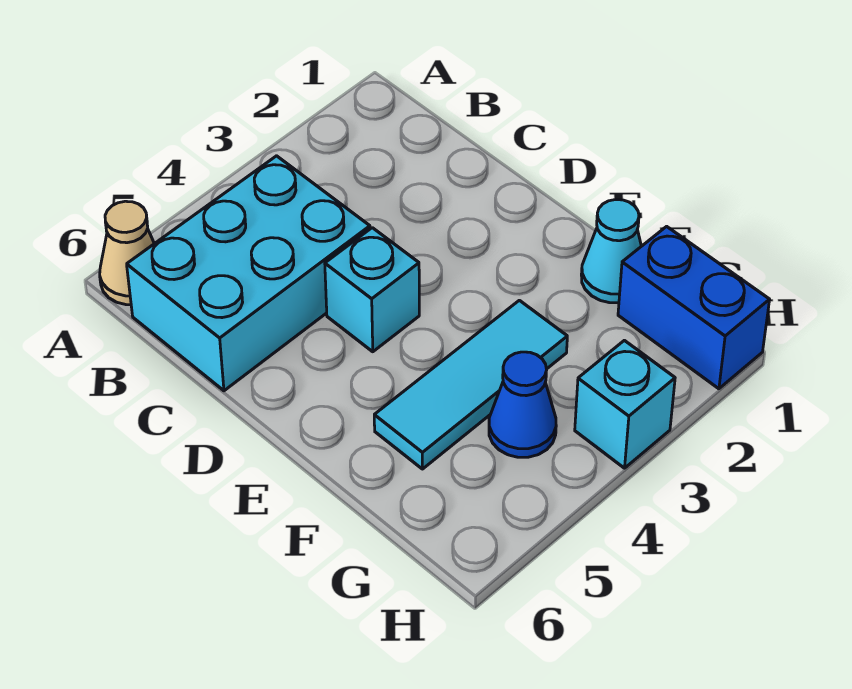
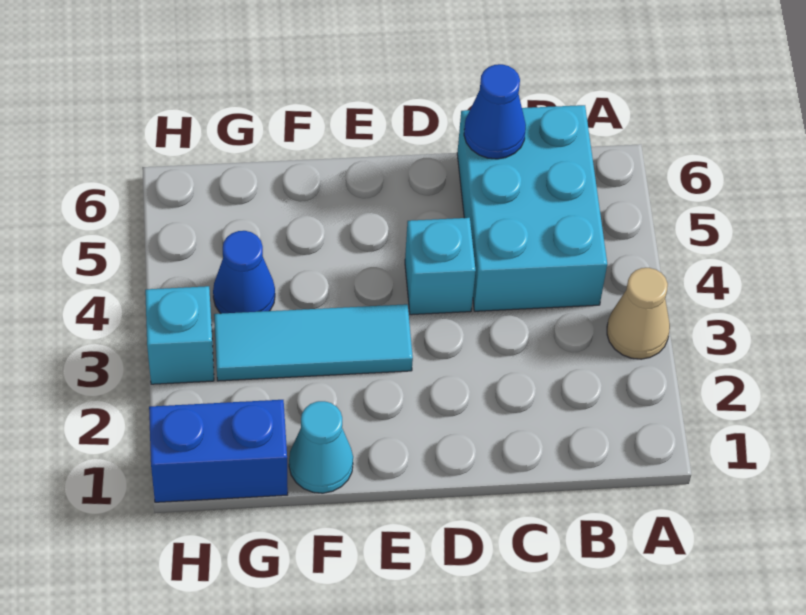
tan 1x1 cone [100,201,154,305] -> tan 1x1 cone moved to [607,268,670,359]
none -> blue 1x1 cone [464,64,526,159]
cyan 1x3 tile [374,300,567,469] -> cyan 1x3 tile turned to [214,304,413,381]

